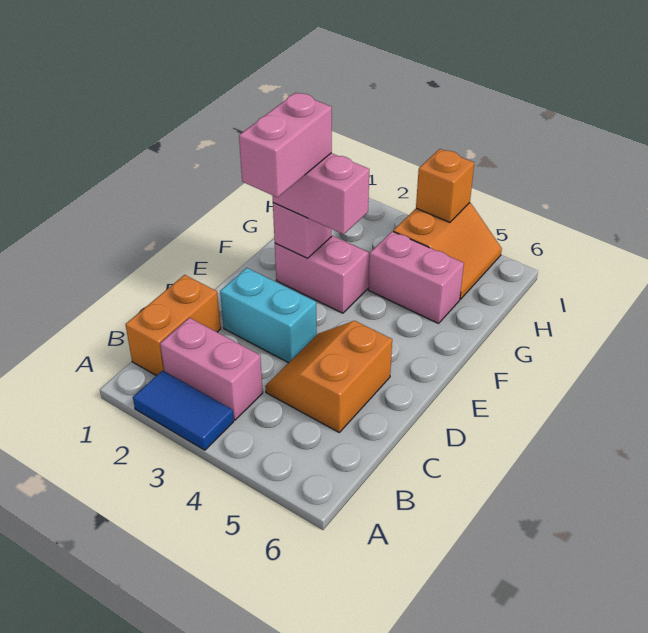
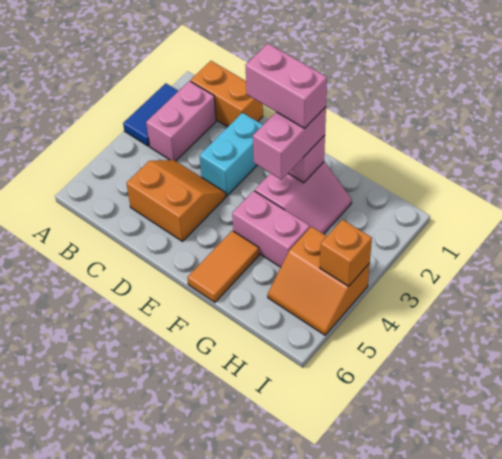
none -> orange 1x2 tile [187,231,259,302]
pink 1x2 brick [369,231,464,324] -> pink 1x2 brick turned to [232,191,310,267]

